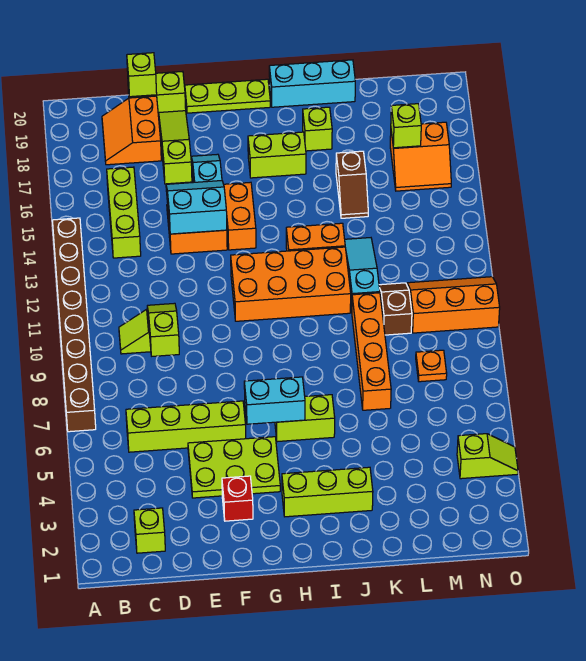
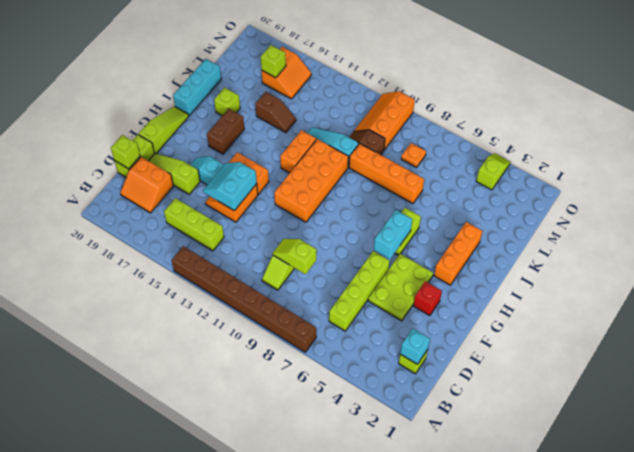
none -> cyan 1x1 brick [400,329,430,364]
lime 1x3 plate [185,79,270,113] -> lime 1x3 slope [138,106,189,153]
lime 1x3 brick [282,467,373,517] -> orange 1x3 brick [434,222,482,285]
lime 1x2 brick [248,132,306,178] -> brown 1x2 brick [207,109,244,154]

